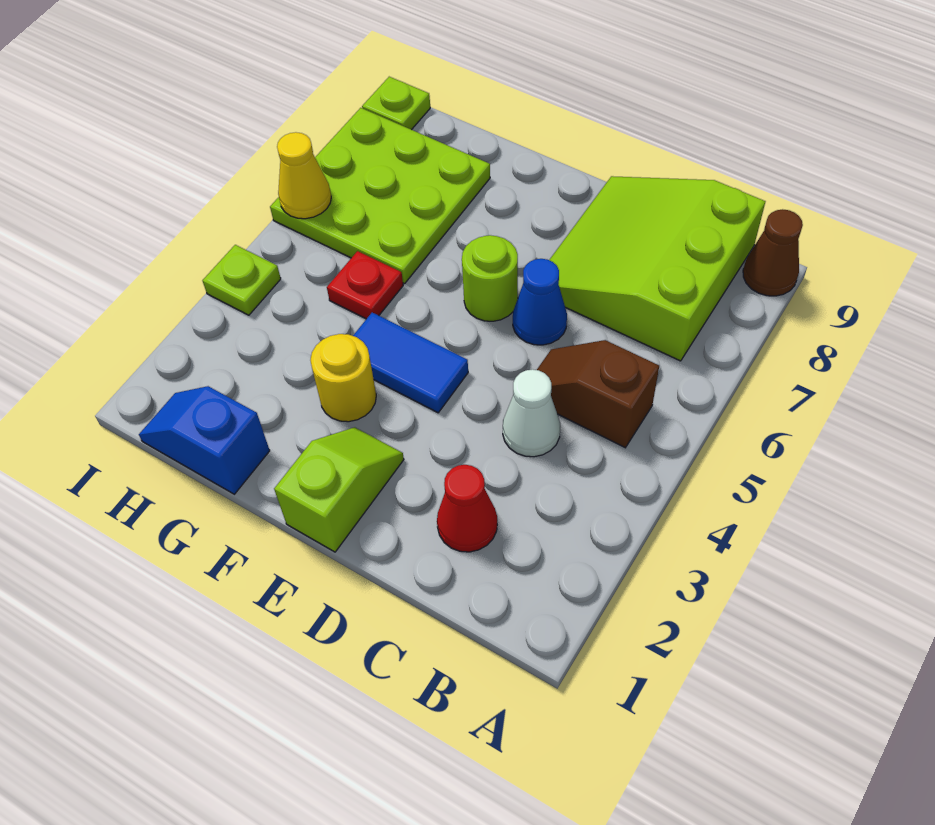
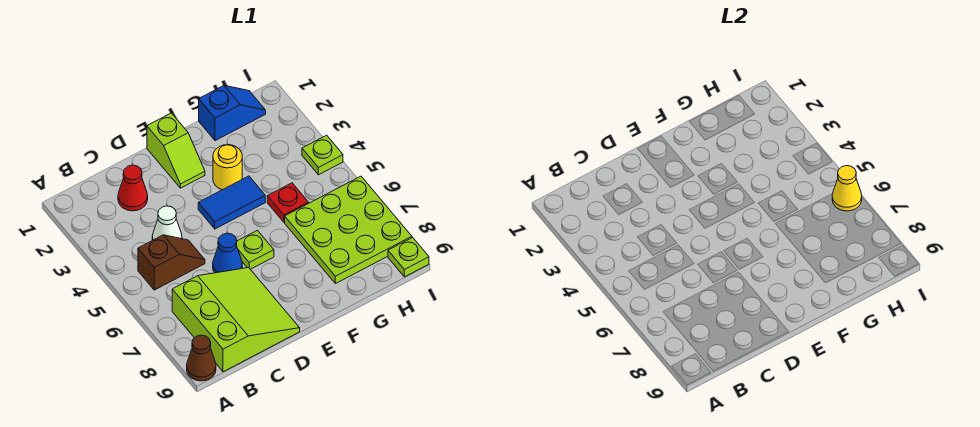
lime 1x1 round brick [462,235,518,321] -> lime 1x1 plate [236,230,274,269]

